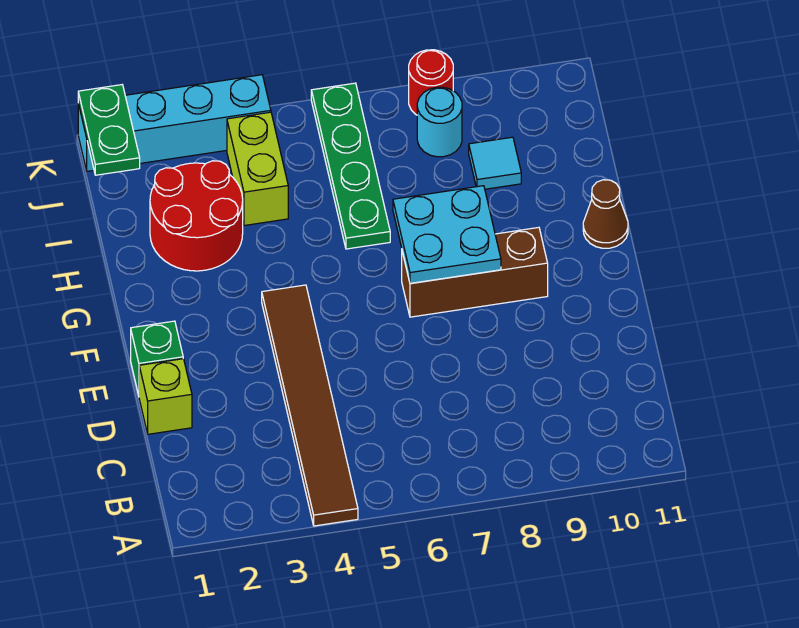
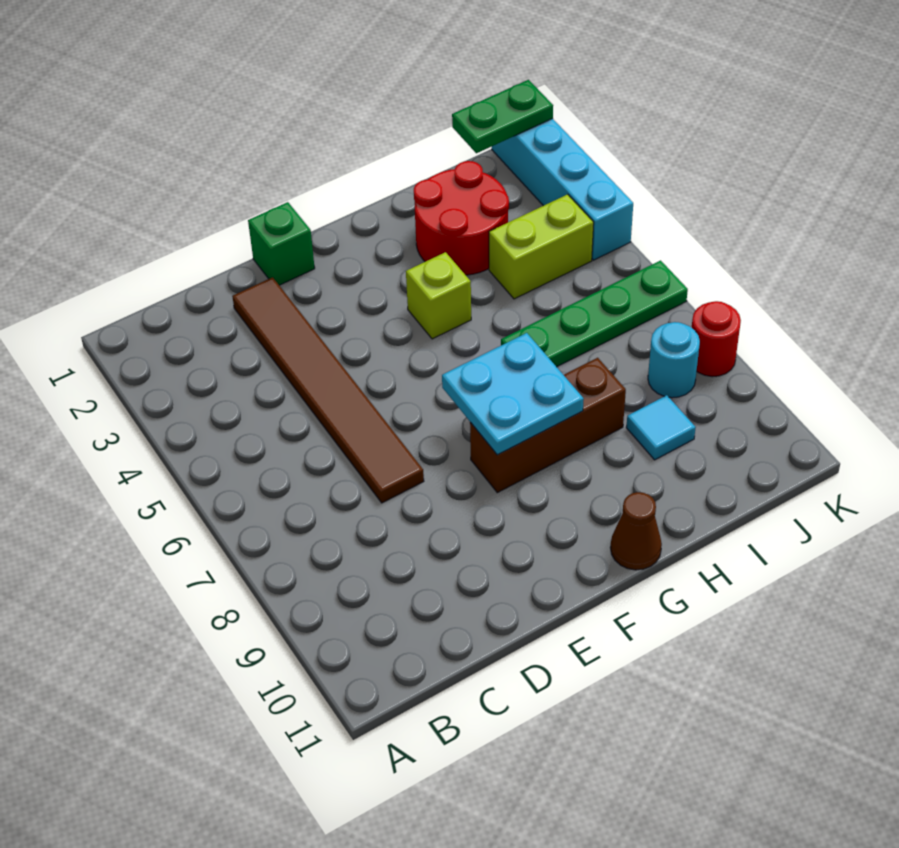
brown 1x6 tile [262,285,358,526] -> brown 1x6 tile turned to [232,277,424,503]
lime 1x1 brick [139,359,192,434] -> lime 1x1 brick moved to [406,252,471,339]
brown 1x3 brick [402,227,548,317] -> brown 1x3 brick turned to [470,358,626,493]

